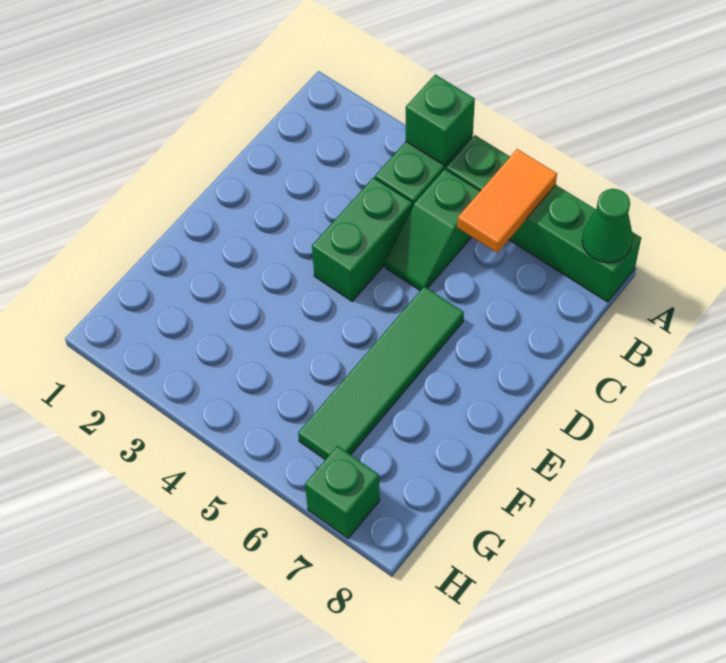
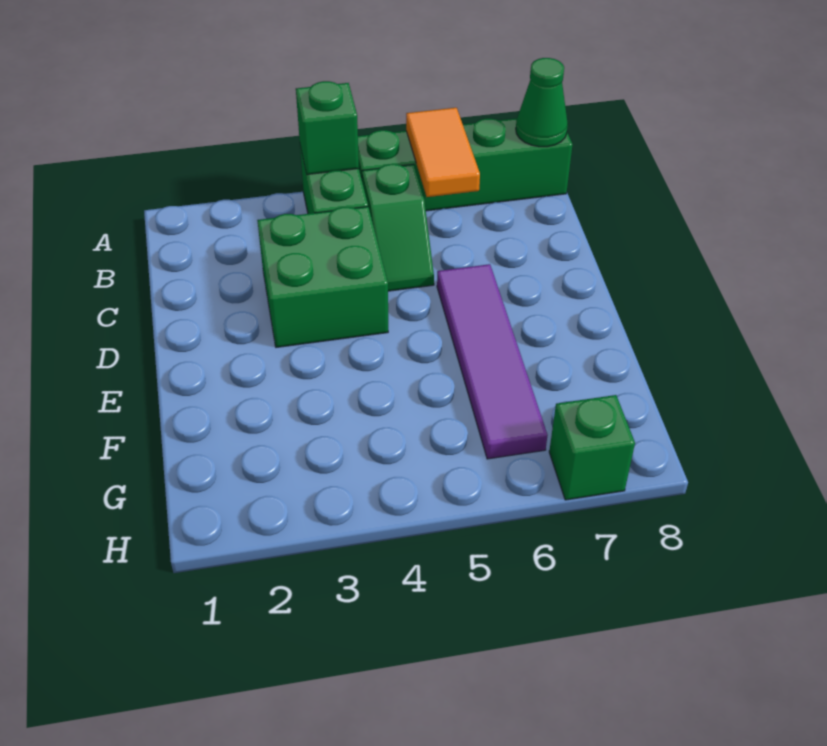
green 1x2 brick [312,177,412,301] -> green 2x2 brick [257,207,388,347]
green 1x4 tile [298,286,464,460] -> purple 1x4 tile [437,264,548,459]

